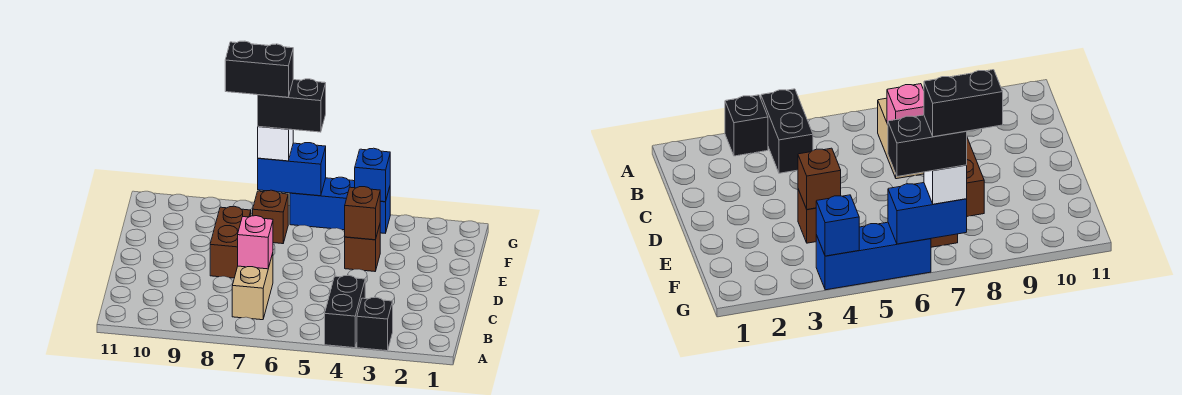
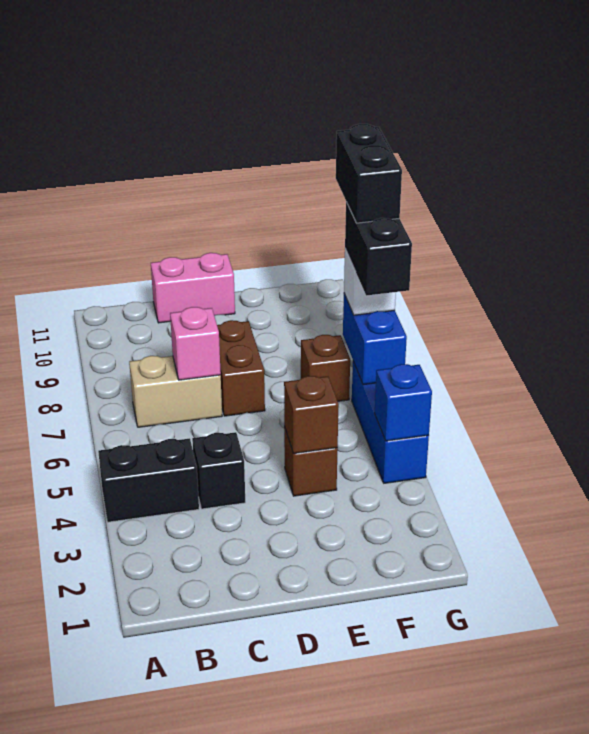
black 1x1 brick [357,297,393,351] -> black 1x1 brick moved to [192,432,245,509]
none -> pink 1x2 brick [151,253,235,323]
brown 1x2 brick [210,206,251,278] -> brown 1x2 brick turned to [217,320,265,416]

